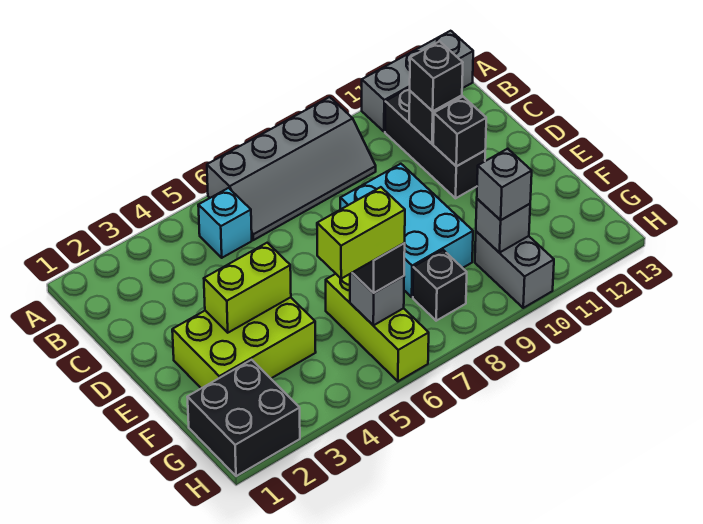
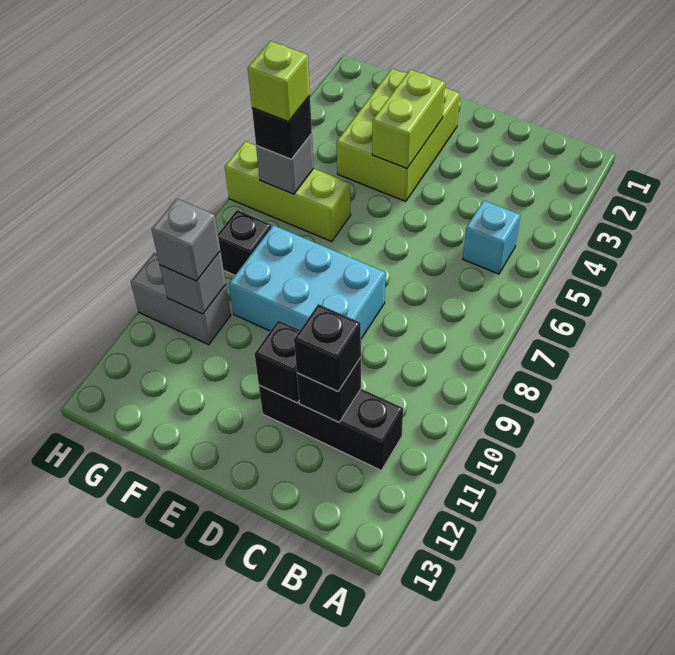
grey 2x4 slope [207,97,376,240] -> none
grey 1x3 brick [362,31,473,132] -> none
black 2x2 brick [188,360,300,476] -> none
lime 1x2 brick [317,187,405,279] -> lime 1x1 brick [248,41,310,122]

